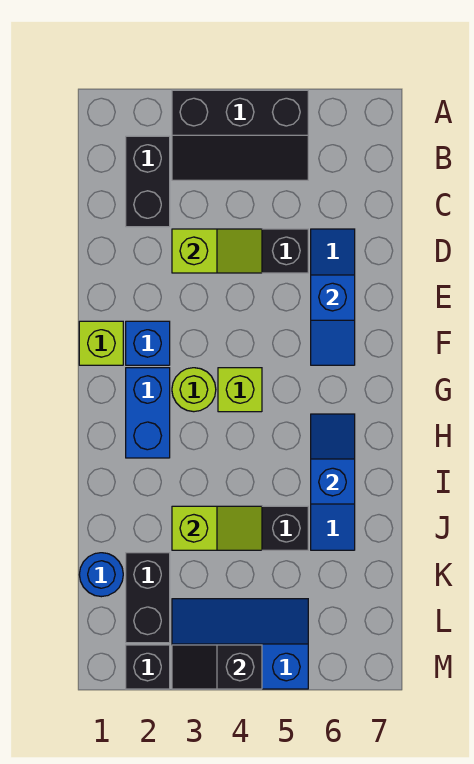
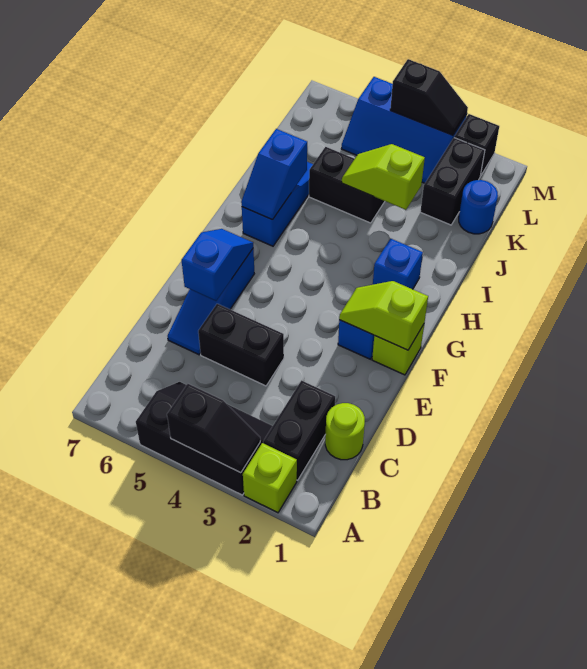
none -> black 1x2 slope [167,384,260,473]
lime 1x2 slope [172,229,262,273] -> lime 1x2 slope moved to [339,281,428,350]
blue 1x2 brick [126,368,170,458] -> blue 1x1 brick [373,238,423,289]
lime 1x1 round brick [172,368,216,412] -> lime 1x1 round brick moved to [325,403,365,460]
lime 1x1 brick [218,368,262,412] -> lime 1x1 brick moved to [243,443,297,513]

